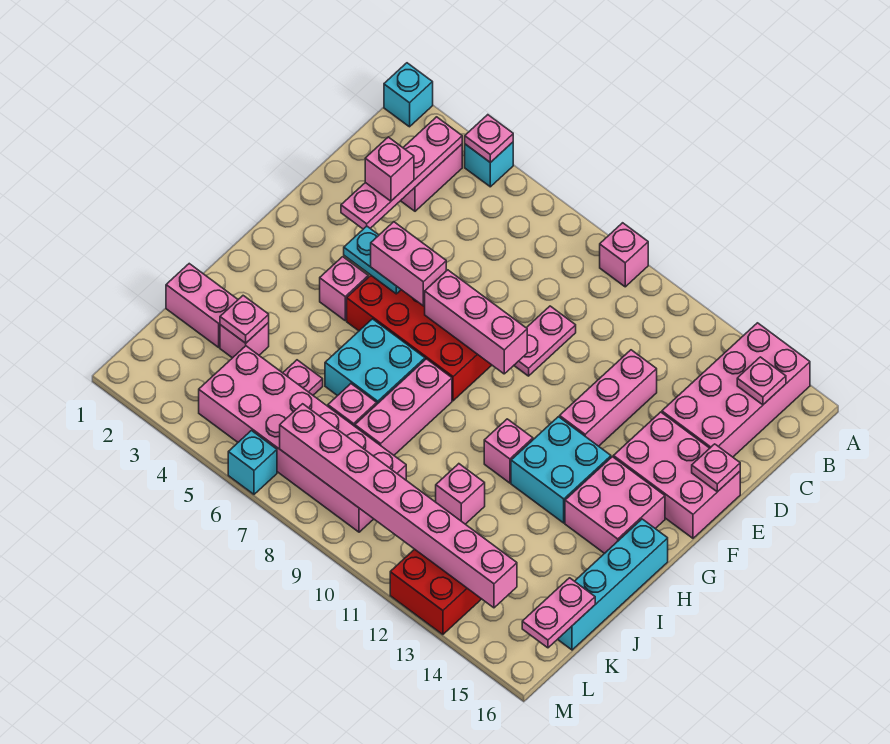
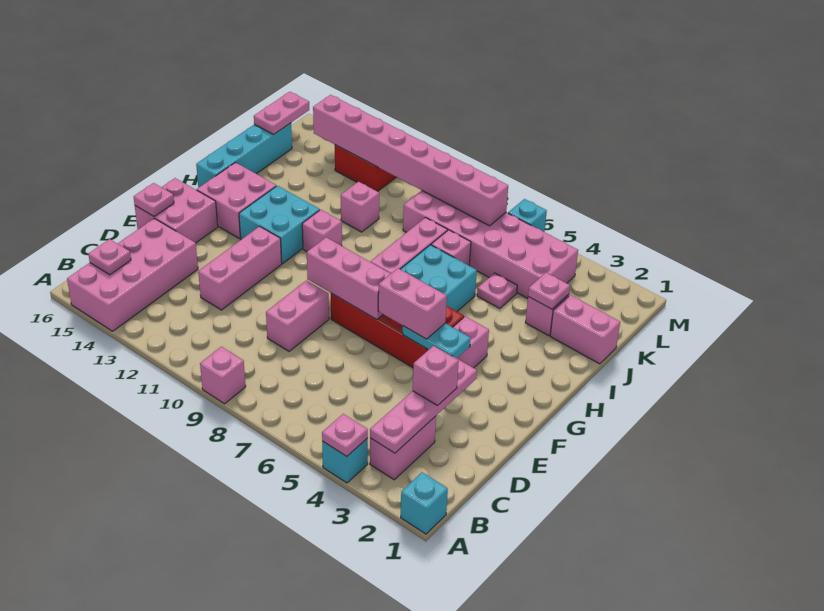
pink 1x2 plate [514,306,576,376] -> pink 1x2 brick [266,280,329,351]
pink 2x3 brick [613,412,740,538] -> pink 2x2 brick [135,178,218,243]

